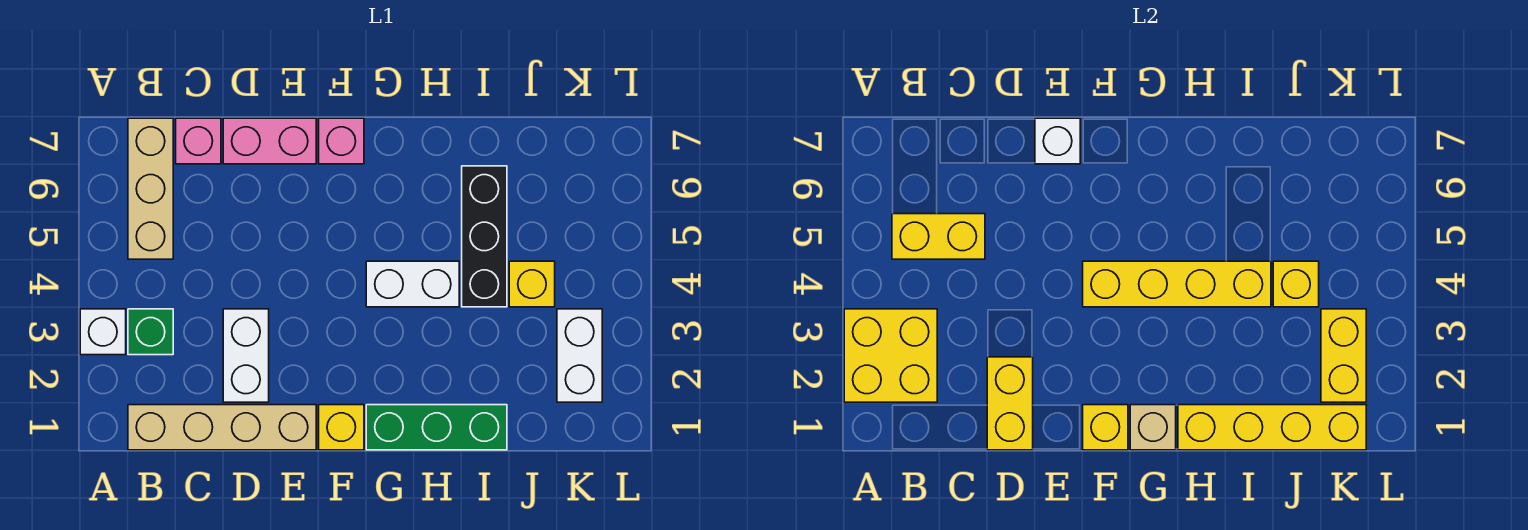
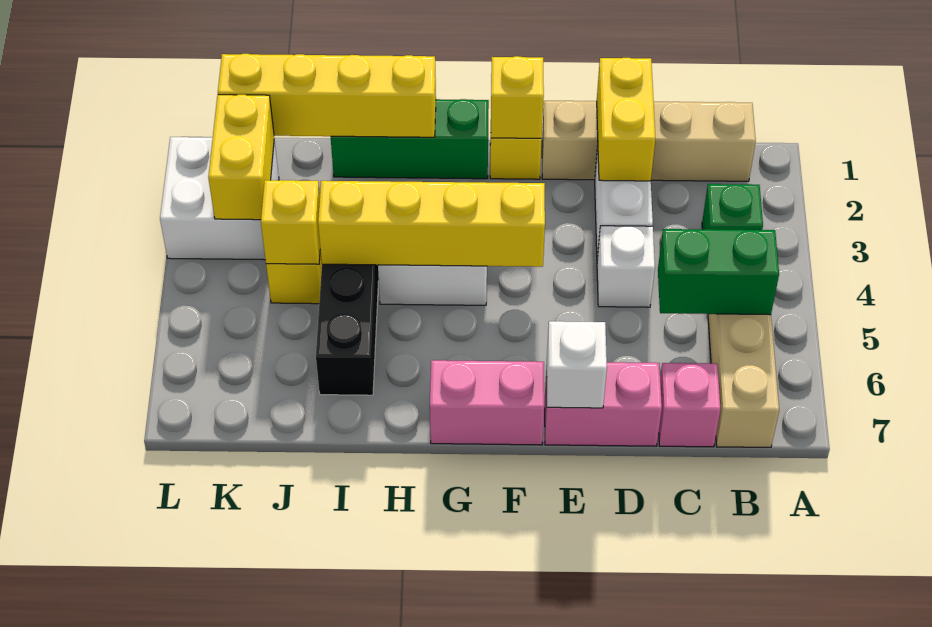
yellow 2x2 brick [844,309,937,402] -> none
white 1x1 brick [80,309,126,355] -> white 1x1 brick moved to [597,226,655,307]
yellow 1x2 brick [892,214,985,259] -> green 1x2 brick [658,229,779,315]
pink 1x1 brick [319,118,364,164] -> pink 1x2 brick [430,360,544,445]
tan 1x1 brick [1130,405,1176,450] -> none
white 1x2 brick [557,309,602,402] -> white 2x2 brick [160,137,279,260]

